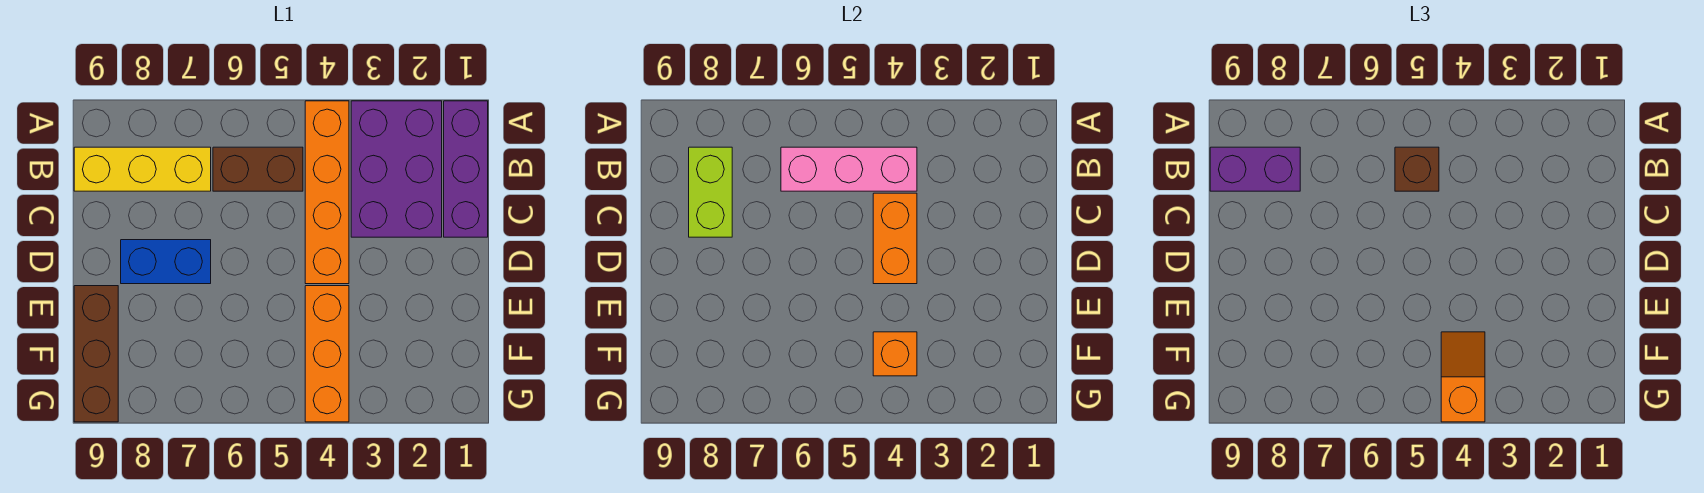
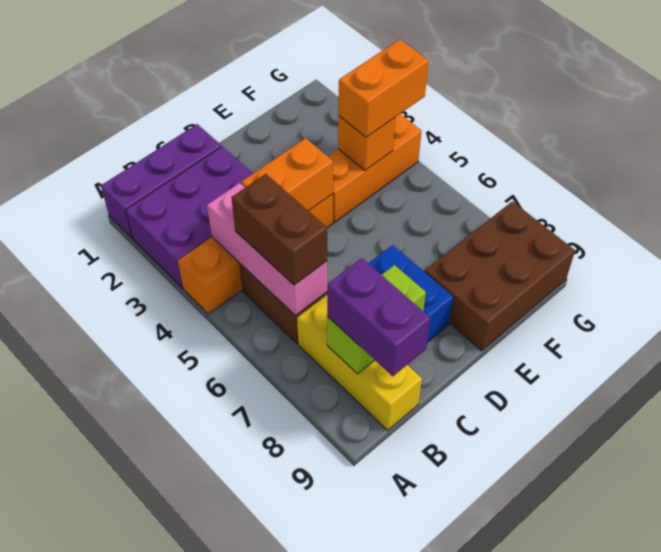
brown 1x1 brick [1395,147,1439,191] -> brown 1x2 brick [231,174,327,285]
brown 1x3 brick [74,286,118,422] -> brown 2x3 brick [425,201,575,351]
orange 1x2 slope [1441,332,1485,422] -> orange 1x2 brick [339,39,429,137]

